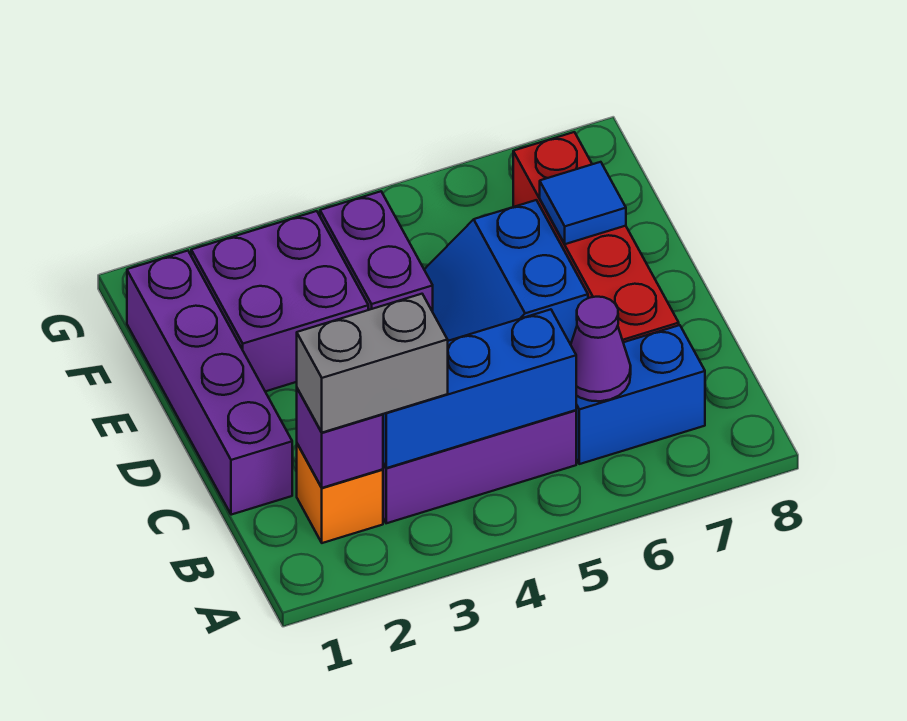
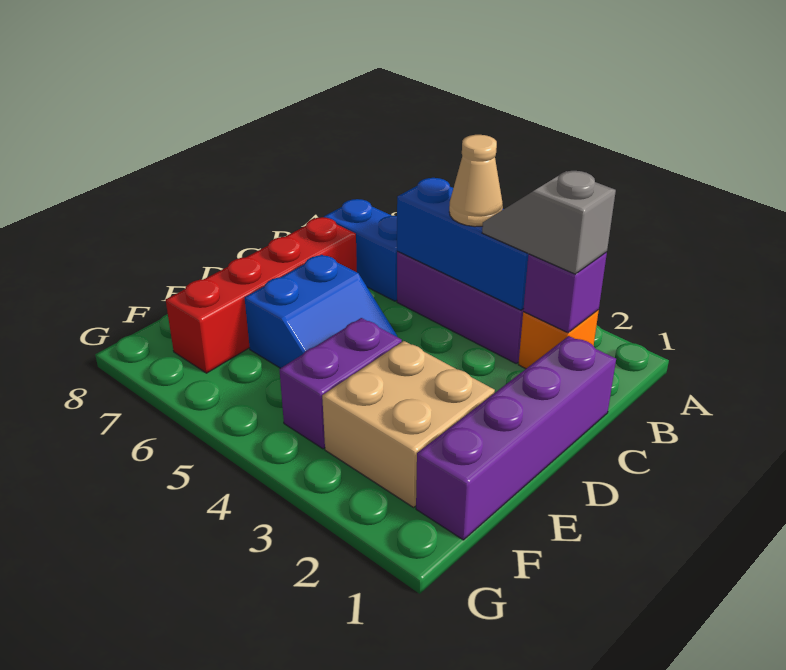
grey 1x2 brick [297,294,448,433] -> grey 1x2 slope [482,171,616,274]
none -> tan 1x1 cone [449,135,503,227]
purple 1x1 cone [571,297,631,401] -> none
purple 2x2 brick [191,211,368,391] -> tan 2x2 brick [322,341,495,507]
blue 1x1 tile [540,162,626,244] -> none

